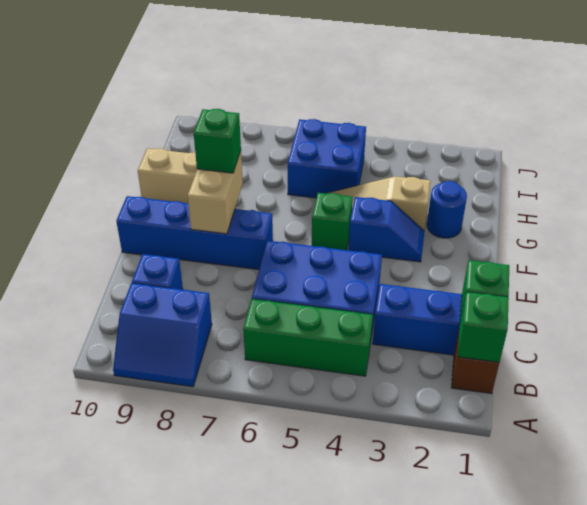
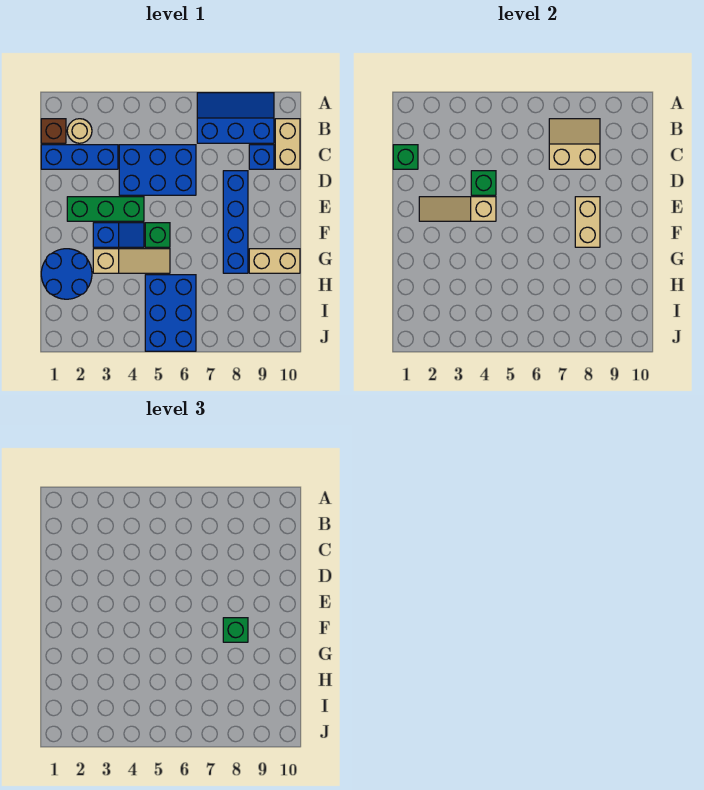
blue 2x2 slope [113,283,212,387] -> blue 2x3 slope [197,93,274,143]
green 1x1 brick [458,292,509,362] -> green 1x1 brick moved to [471,171,496,195]
none -> tan 1x1 round brick [67,119,92,143]
green 1x3 brick [243,299,373,376] -> green 1x3 brick moved to [67,197,144,221]
none -> tan 2x2 slope [549,119,600,169]
none -> tan 1x2 brick [275,119,300,169]
none -> tan 1x3 slope [419,197,496,221]
blue 1x4 brick [116,196,273,270] -> blue 1x4 brick turned to [223,171,248,273]
blue 1x2 slope [348,197,424,262] -> blue 1x2 slope turned to [93,223,144,247]
blue 1x1 round brick [427,181,467,238] -> blue 2x2 round brick [41,249,92,299]
blue 2x2 brick [288,119,366,198] -> blue 2x3 brick [145,275,196,351]

